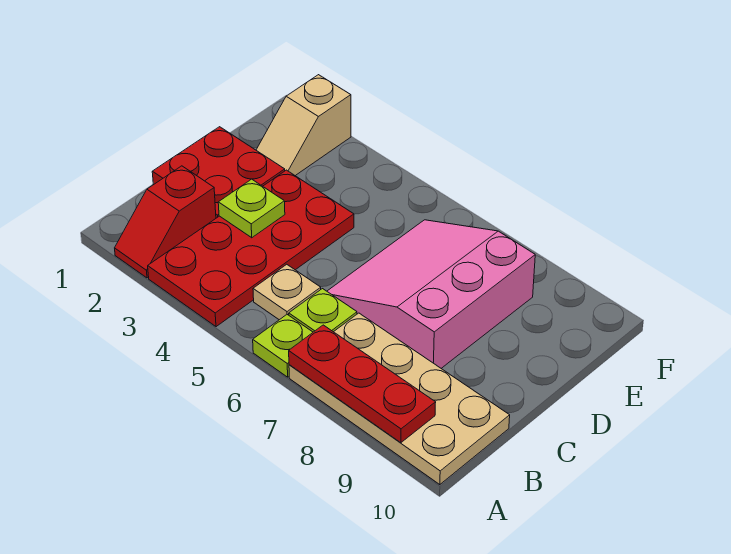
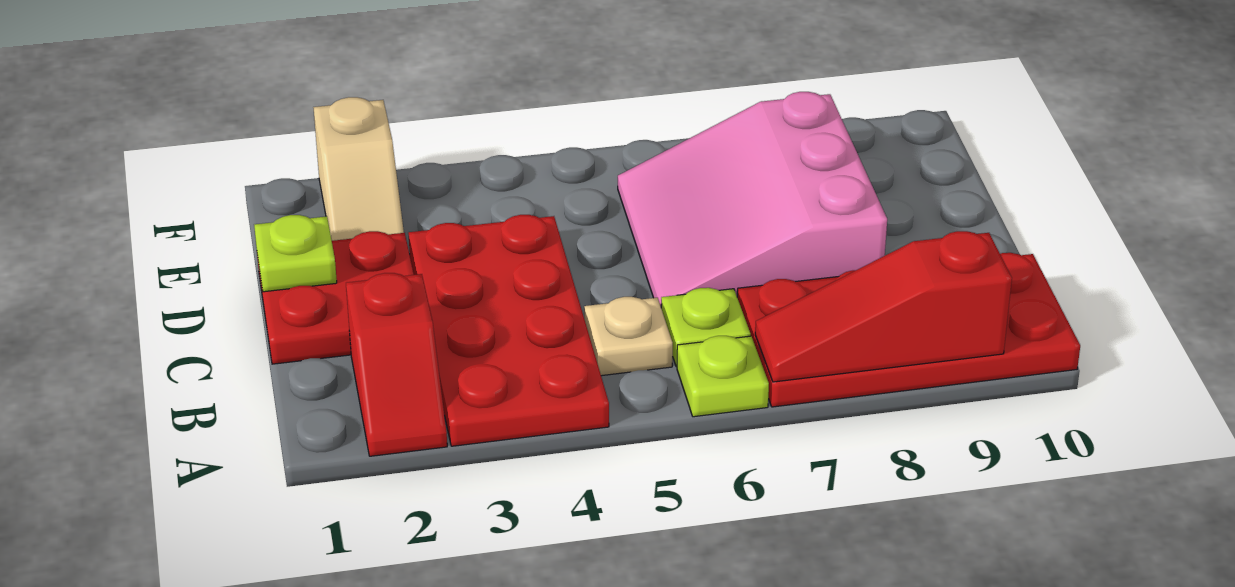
tan 2x4 plate [289,313,510,485] -> red 2x4 plate [737,253,1080,407]
red 1x3 plate [289,325,436,443] -> red 1x3 slope [755,231,1012,382]
lime 1x1 plate [218,179,285,238] -> lime 1x1 plate moved to [254,215,337,292]

